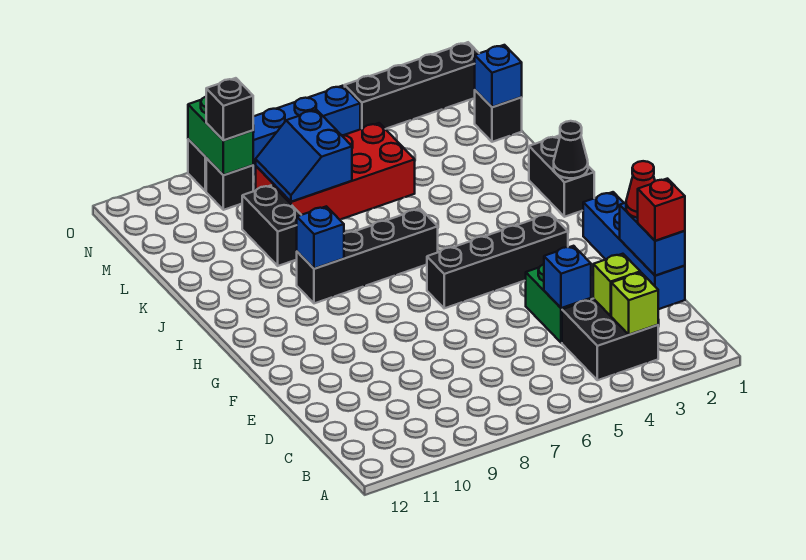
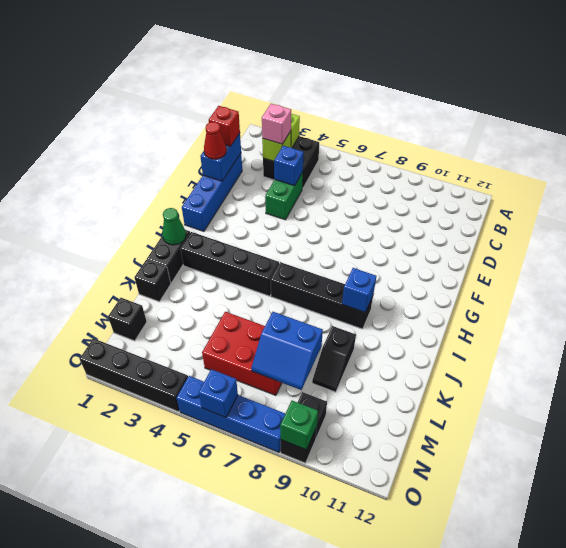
none -> pink 1x1 brick [262,104,291,144]
black 1x4 brick [427,214,568,308] -> black 1x4 brick moved to [181,232,279,296]
black 1x1 cone [554,121,588,178] -> green 1x1 cone [162,208,186,245]
black 1x2 brick [242,185,301,266] -> black 1x2 slope [312,326,356,392]
red 2x4 brick [256,123,415,220] -> red 2x3 brick [202,312,282,395]
blue 2x2 slope [256,110,352,202] -> blue 2x2 slope turned to [251,312,323,390]
blue 1x1 brick [475,45,522,107] -> blue 1x1 brick moved to [199,369,238,417]
green 1x2 brick [188,97,253,175] -> green 1x1 brick [280,401,318,450]
black 1x1 brick [206,78,253,140] -> black 1x1 brick moved to [134,260,171,302]

